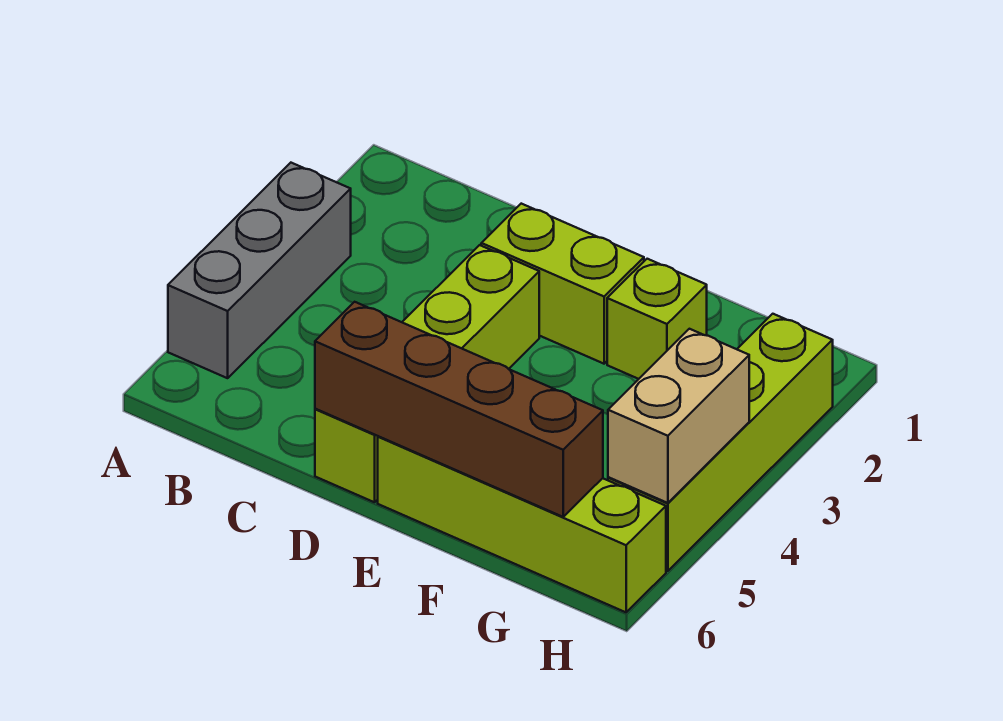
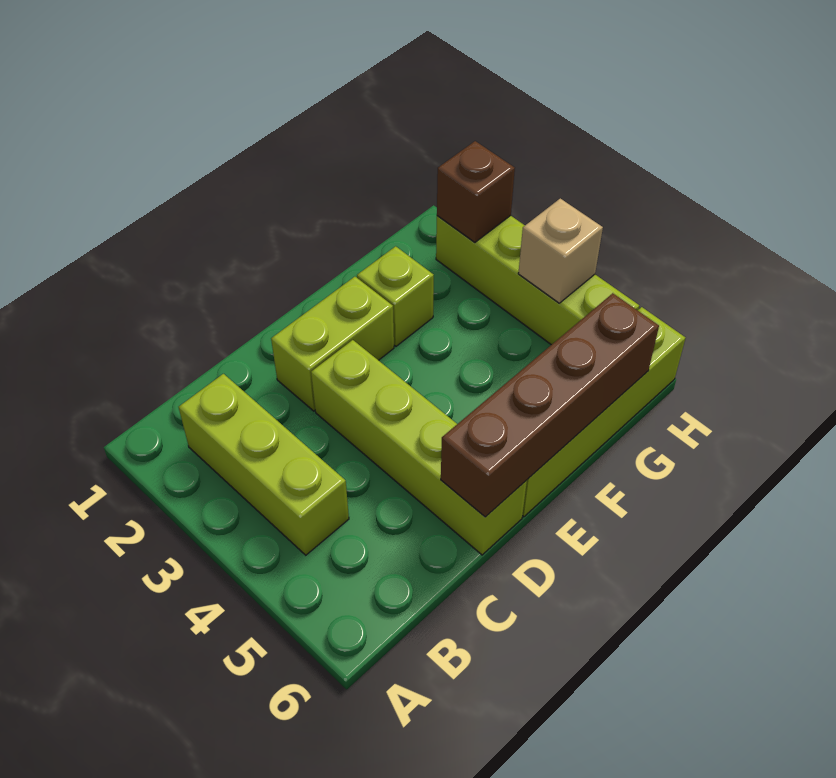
grey 1x3 brick [168,163,351,378] -> none
none -> lime 1x3 brick [179,374,349,555]
none -> brown 1x1 brick [437,141,515,242]
tan 1x2 brick [608,329,749,503] -> tan 1x1 brick [518,198,603,303]

